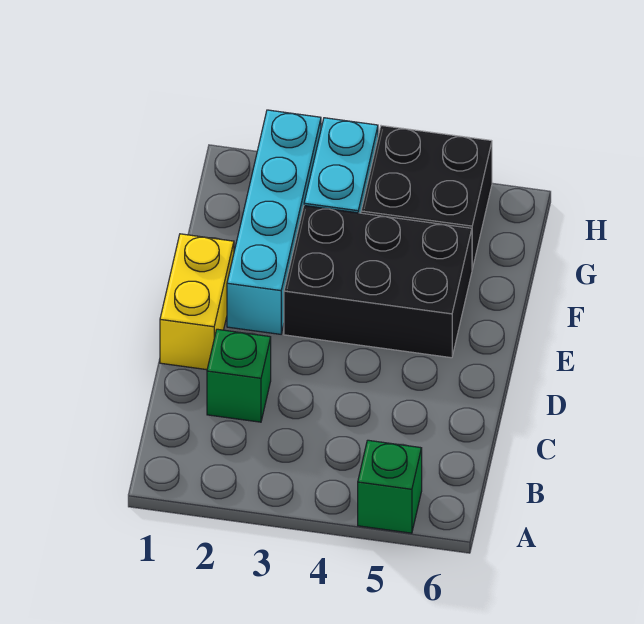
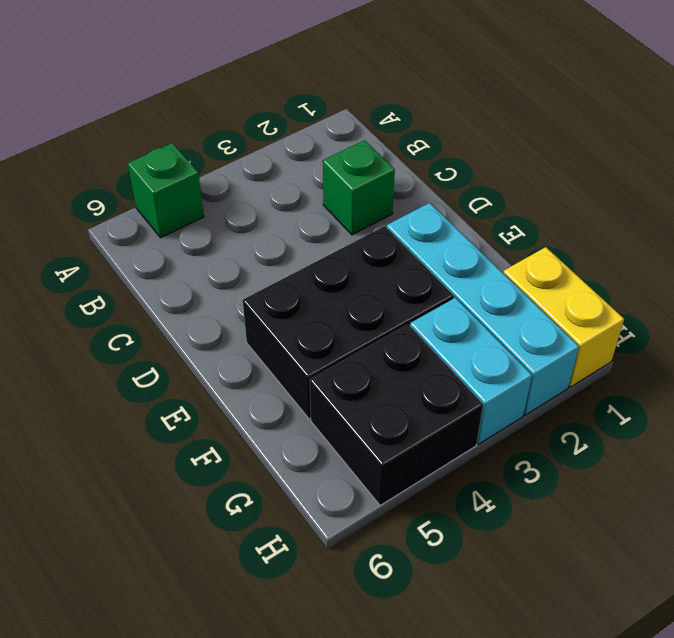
yellow 1x2 brick [160,234,234,370] -> yellow 1x2 brick moved to [503,247,624,387]

